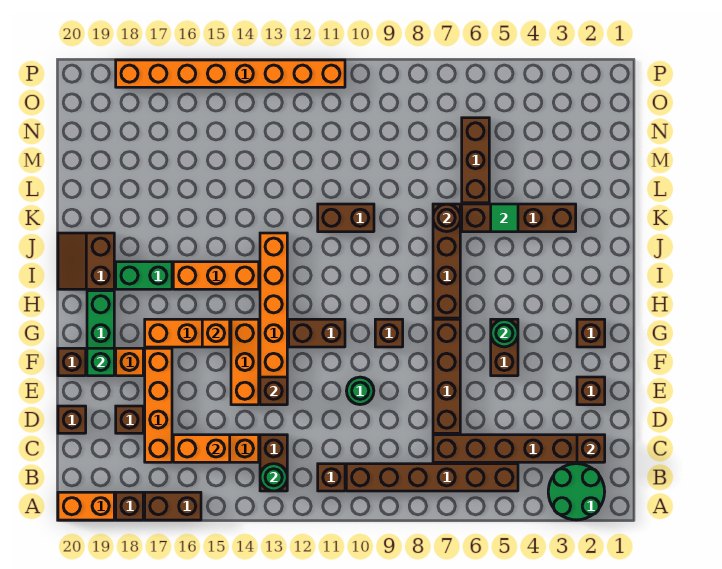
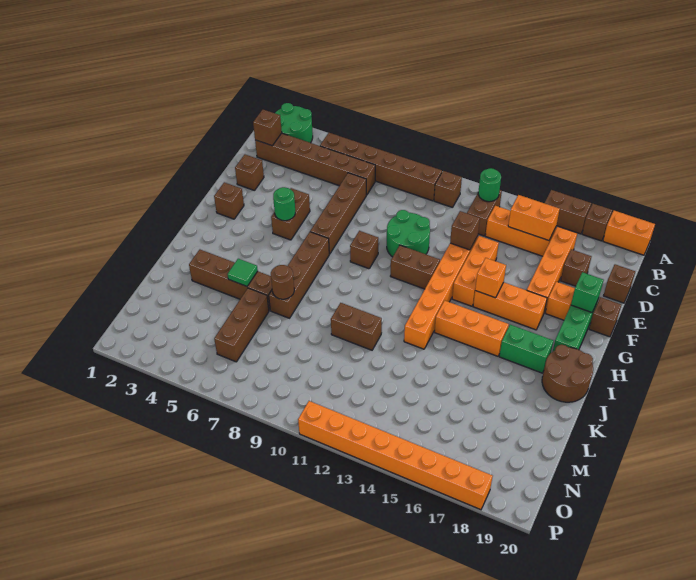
green 1x1 round brick [347,377,374,405] -> green 2x2 round brick [387,210,430,257]
brown 2x2 slope [58,233,114,289] -> brown 2x2 round brick [542,345,593,402]

